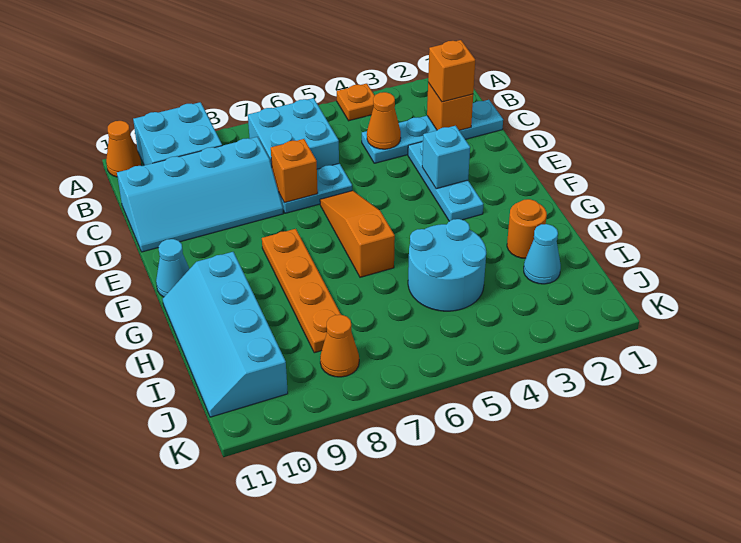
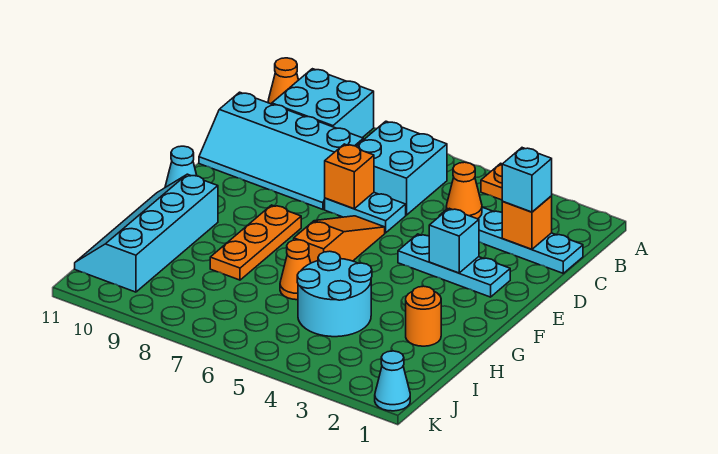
orange 1x1 brick [428,40,475,102] -> cyan 1x1 brick [502,148,552,212]
cyan 1x3 plate [408,141,483,221] -> cyan 1x3 plate turned to [398,234,510,297]
orange 1x4 plate [262,229,341,353] -> orange 1x3 plate [210,205,301,280]
cyan 1x1 cone [524,224,561,284] -> cyan 1x1 cone moved to [375,351,410,411]
orange 1x1 cone [320,315,359,377] -> orange 1x1 cone moved to [280,240,311,300]

